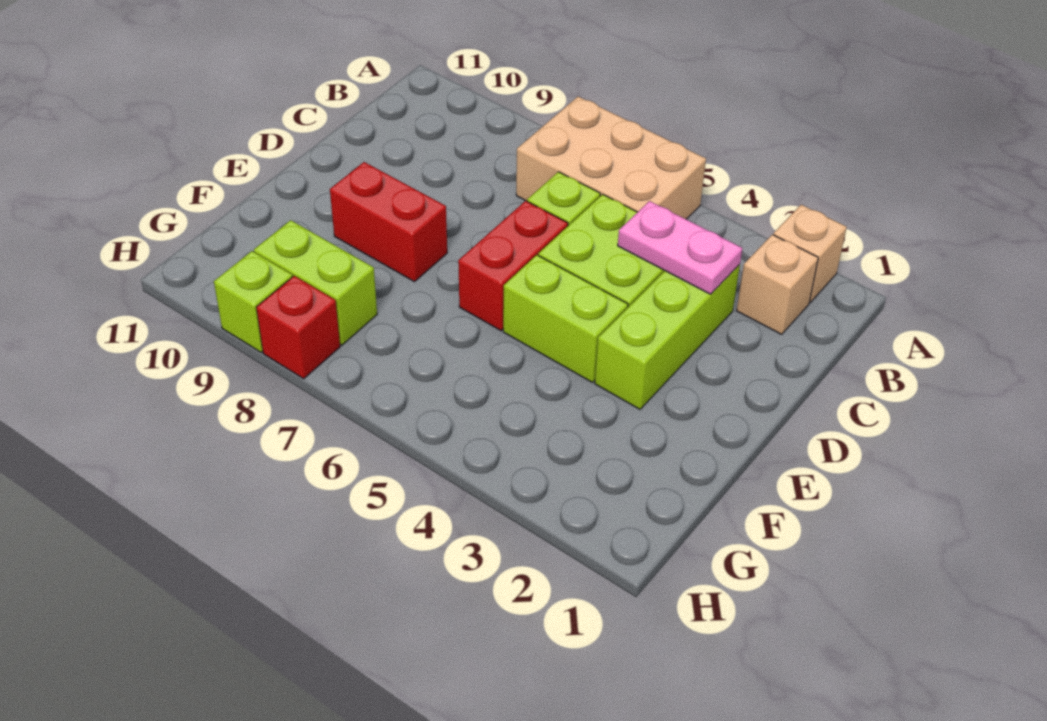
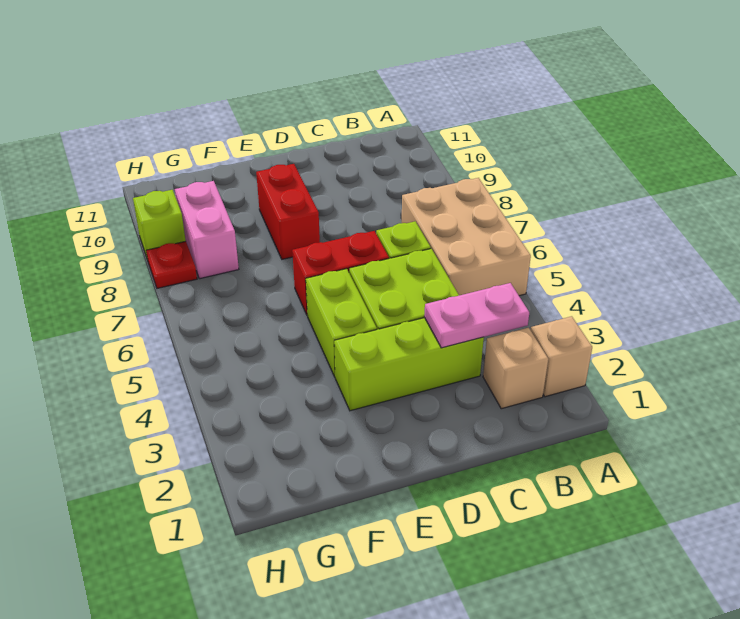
pink 1x2 plate [618,201,742,294] -> pink 1x2 plate turned to [424,283,529,348]
lime 1x2 brick [254,220,377,345] -> pink 1x2 brick [175,181,239,279]
red 1x1 brick [256,276,340,379] -> red 1x1 plate [146,241,197,288]

